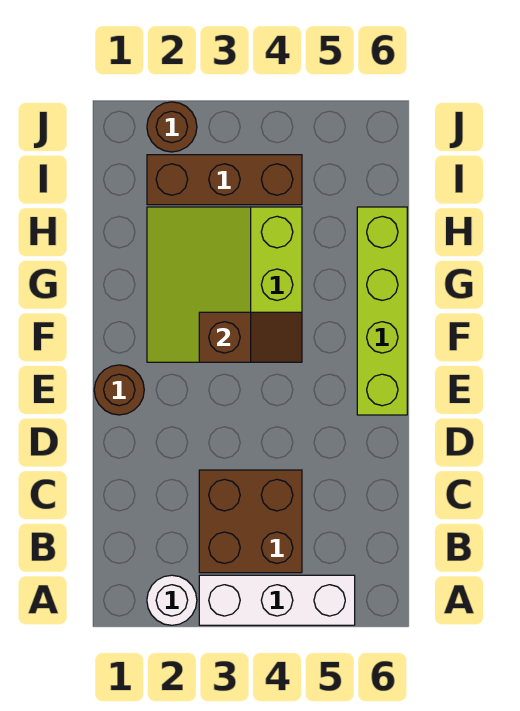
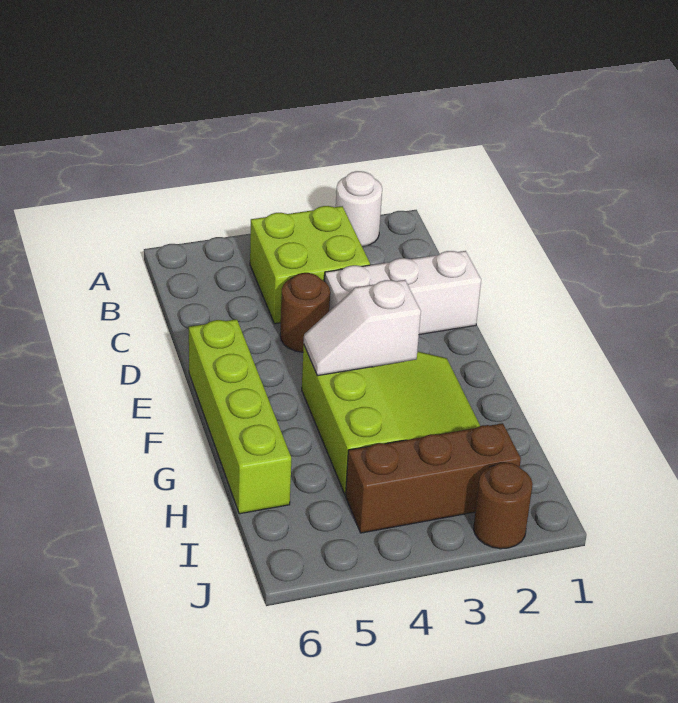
white 1x3 brick [199,575,355,625] -> white 1x3 brick moved to [325,251,481,335]
brown 2x2 brick [199,470,302,573] -> lime 2x2 brick [250,206,370,324]
brown 1x1 round brick [94,365,144,415] -> brown 1x1 round brick moved to [280,273,330,352]
brown 1x2 slope [199,312,302,362] -> white 1x2 slope [304,280,421,376]

